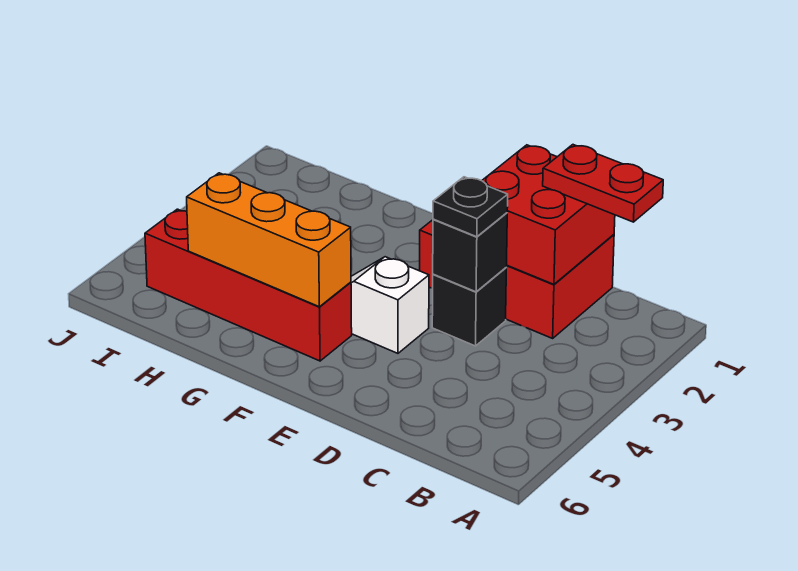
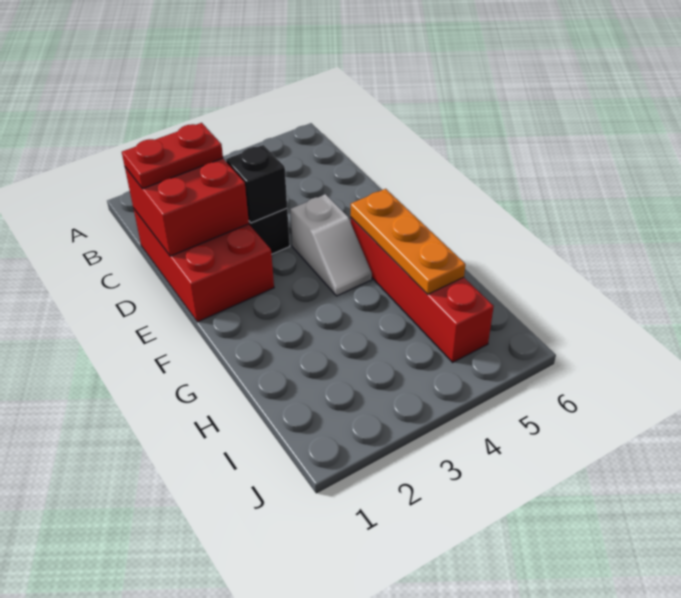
red 1x2 plate [543,145,663,222] -> red 1x2 plate turned to [122,123,223,189]
black 1x1 plate [433,177,508,237] -> none
orange 1x3 brick [187,173,351,307] -> orange 1x3 plate [351,189,465,294]

